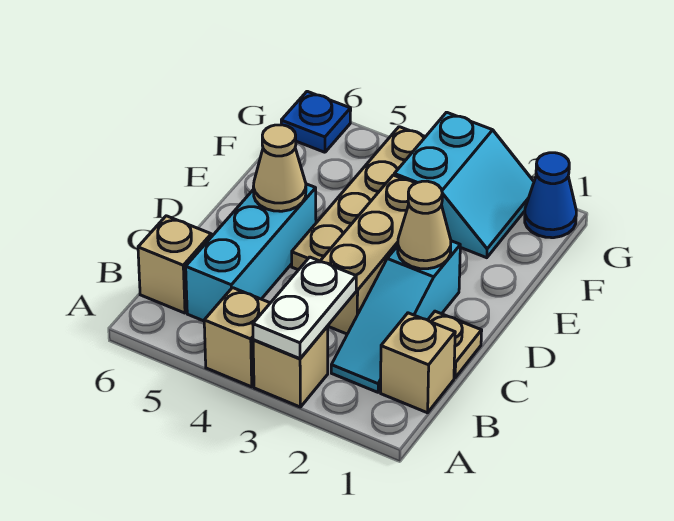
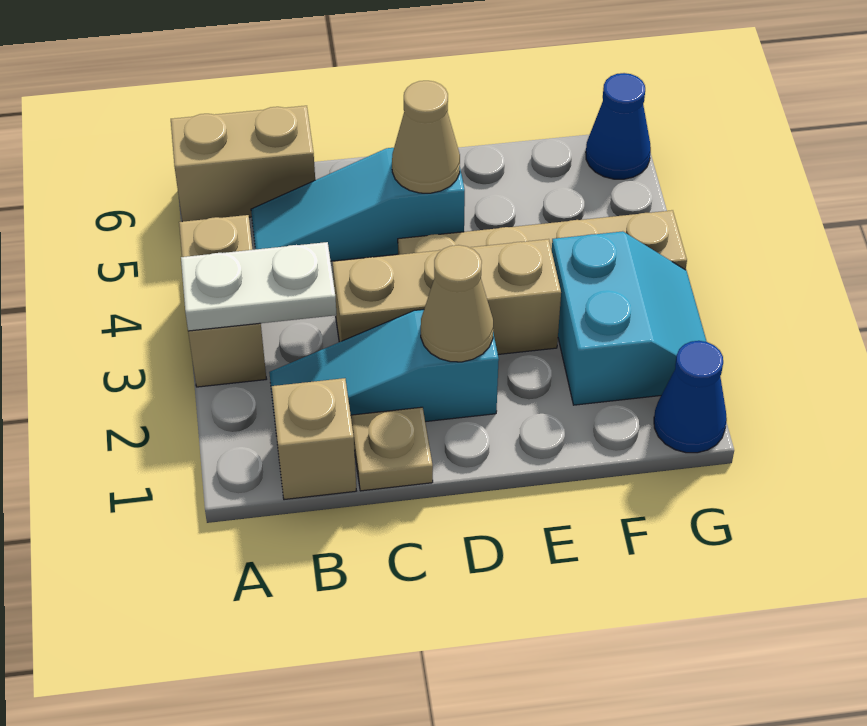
cyan 1x3 brick [186,184,316,321] -> cyan 1x3 slope [251,148,465,261]
tan 1x1 brick [138,216,211,313] -> tan 1x2 brick [171,106,315,222]
cyan 2x2 slope [394,112,534,258] -> cyan 2x2 slope turned to [552,231,707,405]
blue 1x1 plate [281,91,351,152] -> blue 1x1 cone [586,73,651,179]

